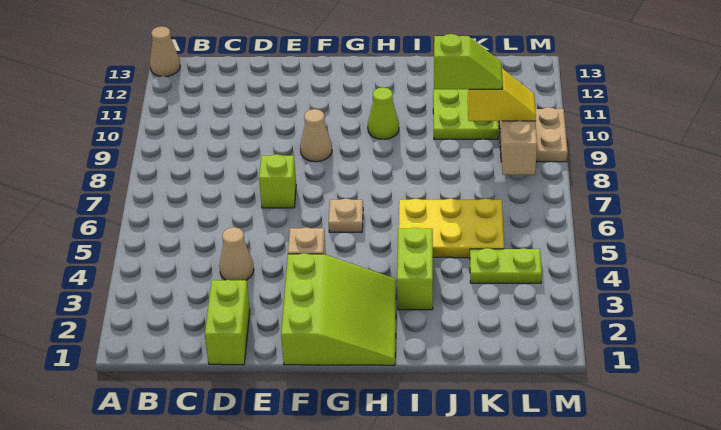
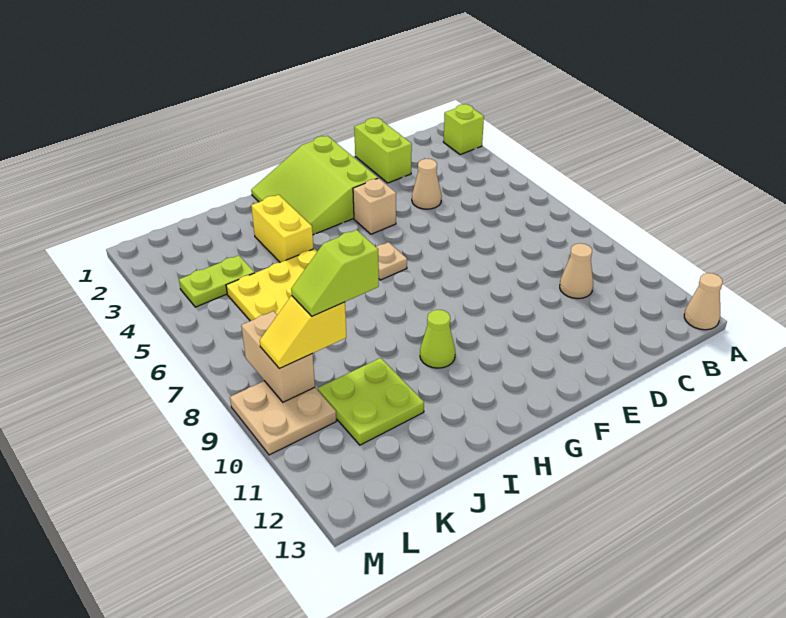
lime 1x1 brick [259,154,296,208] -> lime 1x1 brick moved to [443,104,484,155]
tan 1x1 cone [300,109,332,162] -> tan 1x1 cone moved to [560,243,593,299]
lime 1x2 brick [397,228,433,310] -> yellow 1x2 brick [251,195,314,263]

